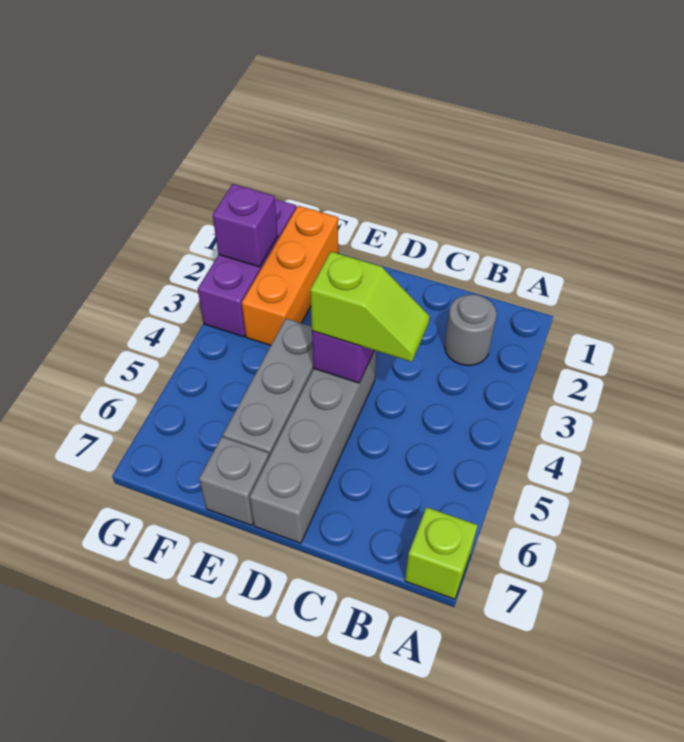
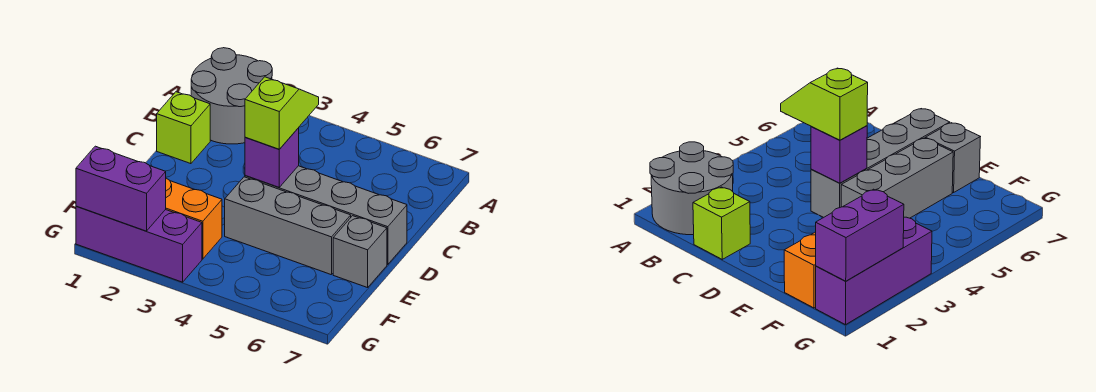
lime 1x1 brick [405,507,478,599] -> lime 1x1 brick moved to [157,92,210,164]
grey 1x1 round brick [445,294,497,366] -> grey 2x2 round brick [191,48,272,144]
purple 1x1 brick [212,184,278,267] -> purple 1x2 brick [76,146,166,231]

